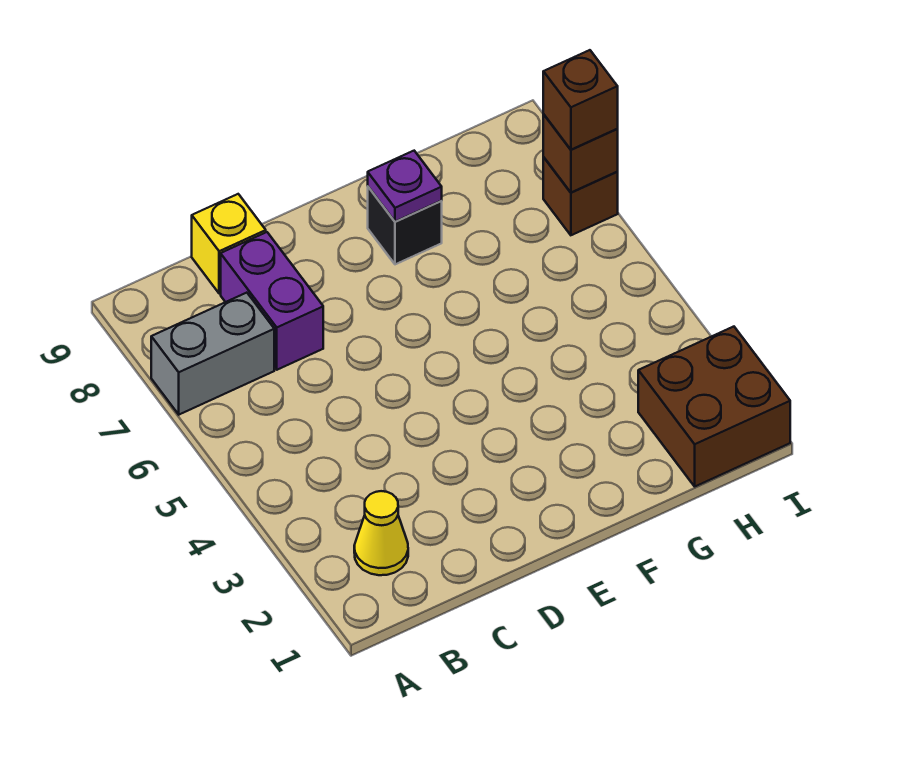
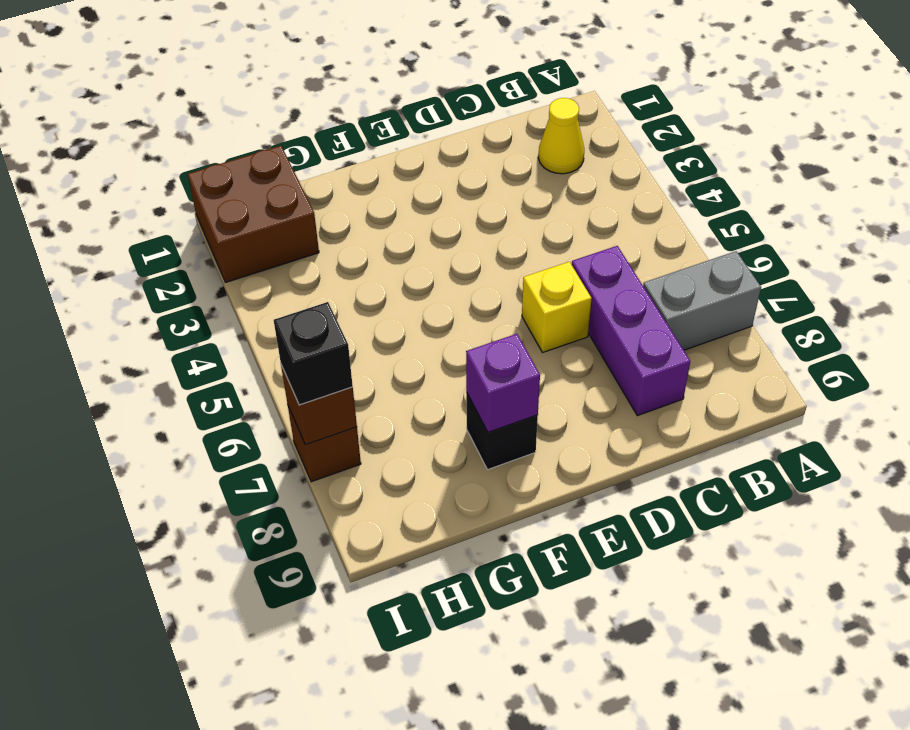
purple 1x2 brick [221,232,323,370] -> purple 1x3 brick [572,246,690,416]
yellow 1x1 brick [192,194,266,294] -> yellow 1x1 brick moved to [522,262,592,353]
purple 1x1 plate [368,151,442,222] -> purple 1x1 brick [466,334,540,432]
brown 1x1 brick [543,50,618,150] -> black 1x1 brick [274,302,353,405]

